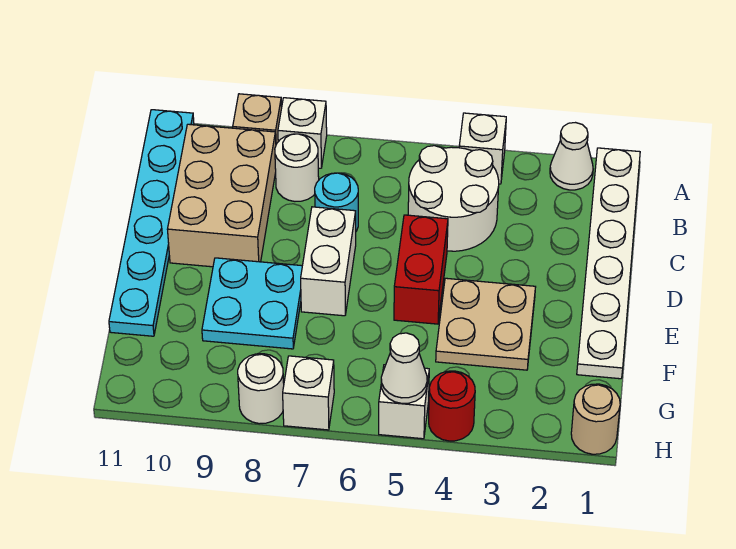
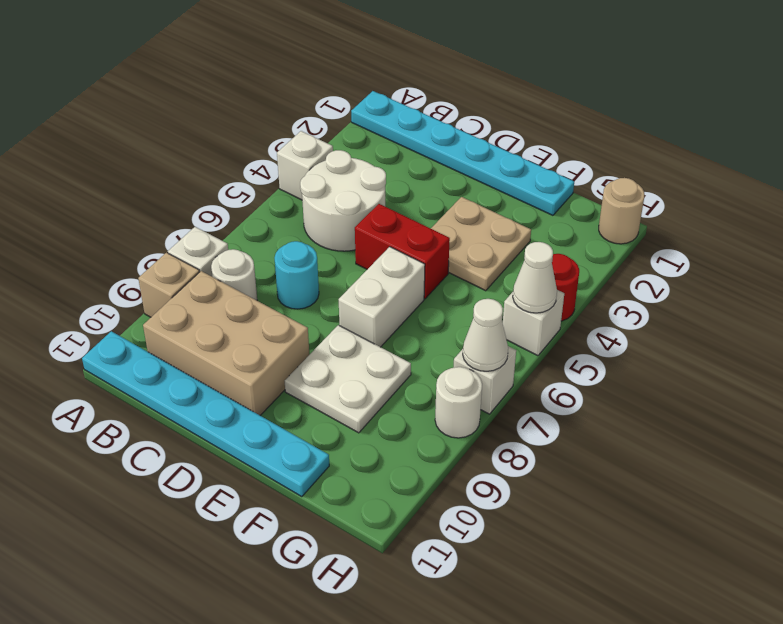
white 1x6 plate [577,148,640,379] -> cyan 1x6 plate [351,91,574,215]
white 1x1 cone [550,123,593,190] -> white 1x1 cone moved to [463,299,508,371]
white 1x2 brick [301,207,356,316] -> white 1x2 brick turned to [339,247,425,347]
cyan 2x2 plate [202,258,302,349] -> white 2x2 plate [285,325,411,433]

